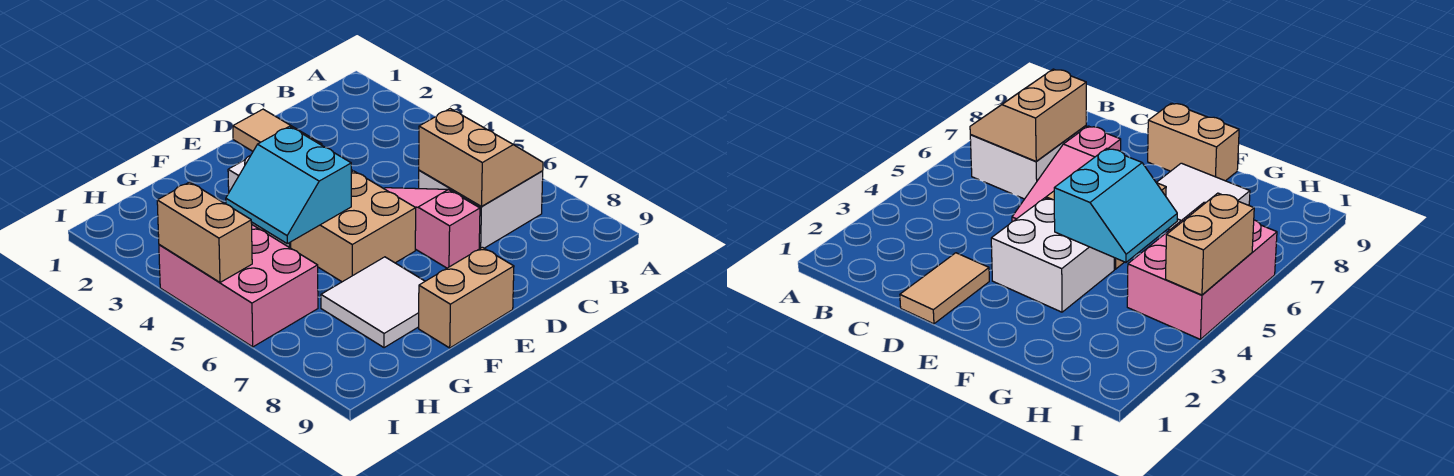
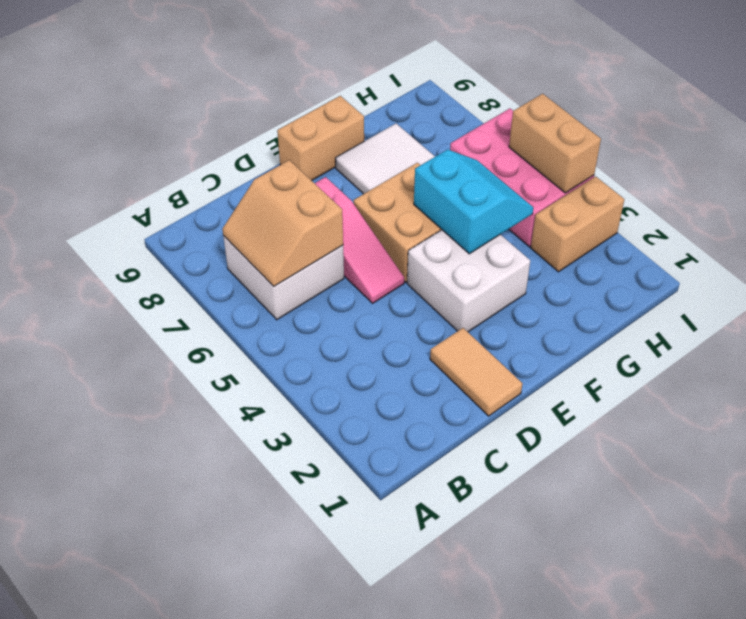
none -> tan 1x2 brick [531,176,624,272]

